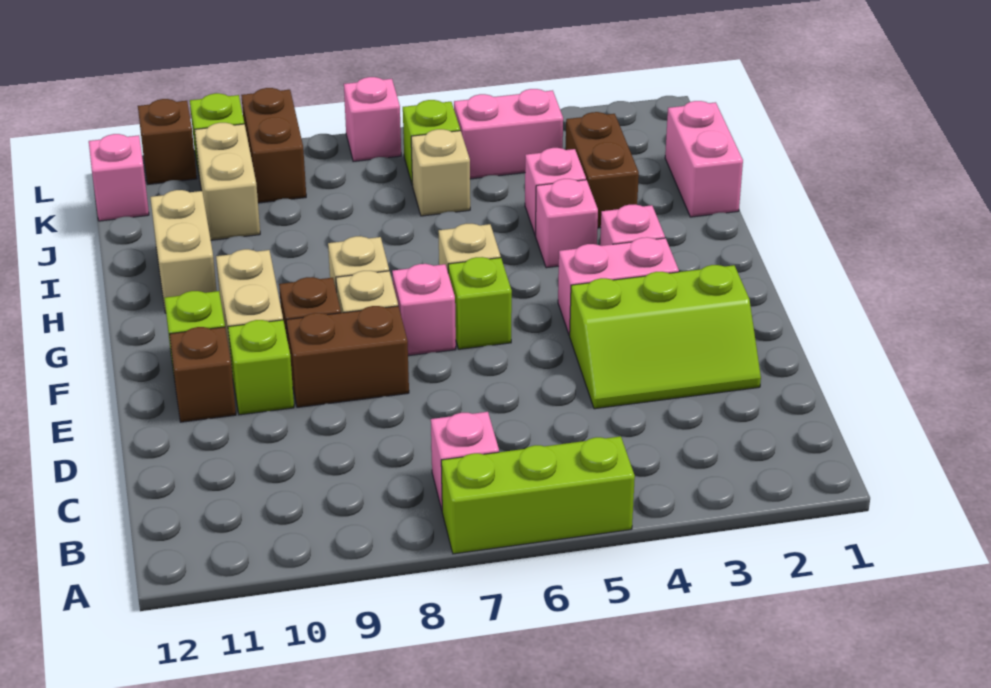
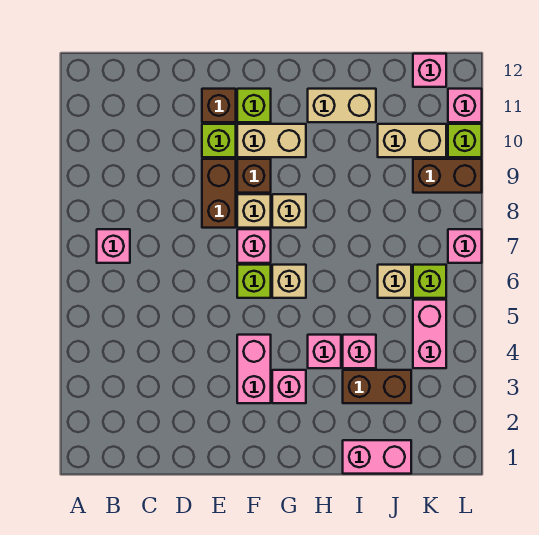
lime 1x3 brick [441,436,635,554] -> none
lime 2x3 slope [570,265,761,409] -> none
brown 1x1 brick [138,99,197,184] -> pink 1x1 brick [448,89,482,122]

